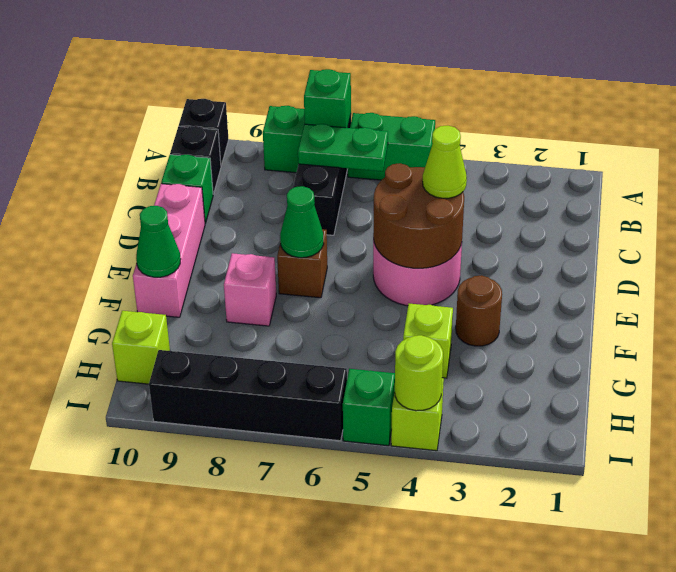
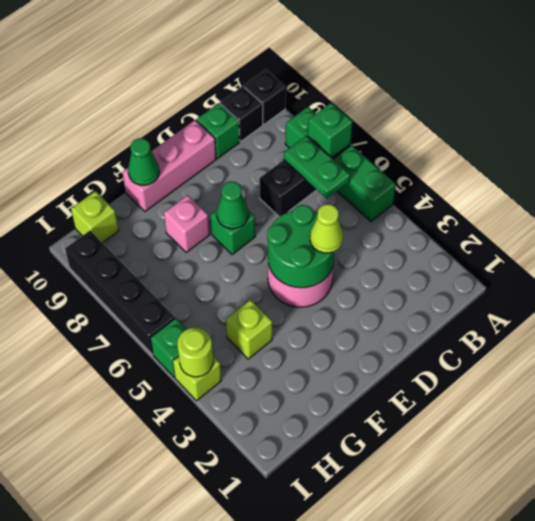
brown 2x2 round brick [373,163,464,268] -> green 2x2 round brick [267,205,335,288]
brown 1x1 brick [277,229,327,298] -> green 1x1 brick [211,210,255,255]
brown 1x1 round brick [456,275,502,346] -> none

